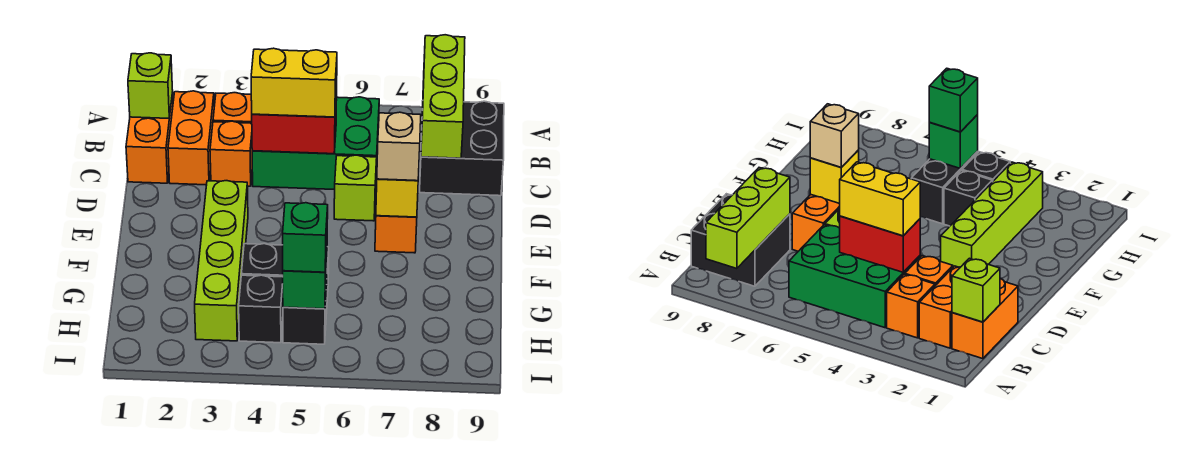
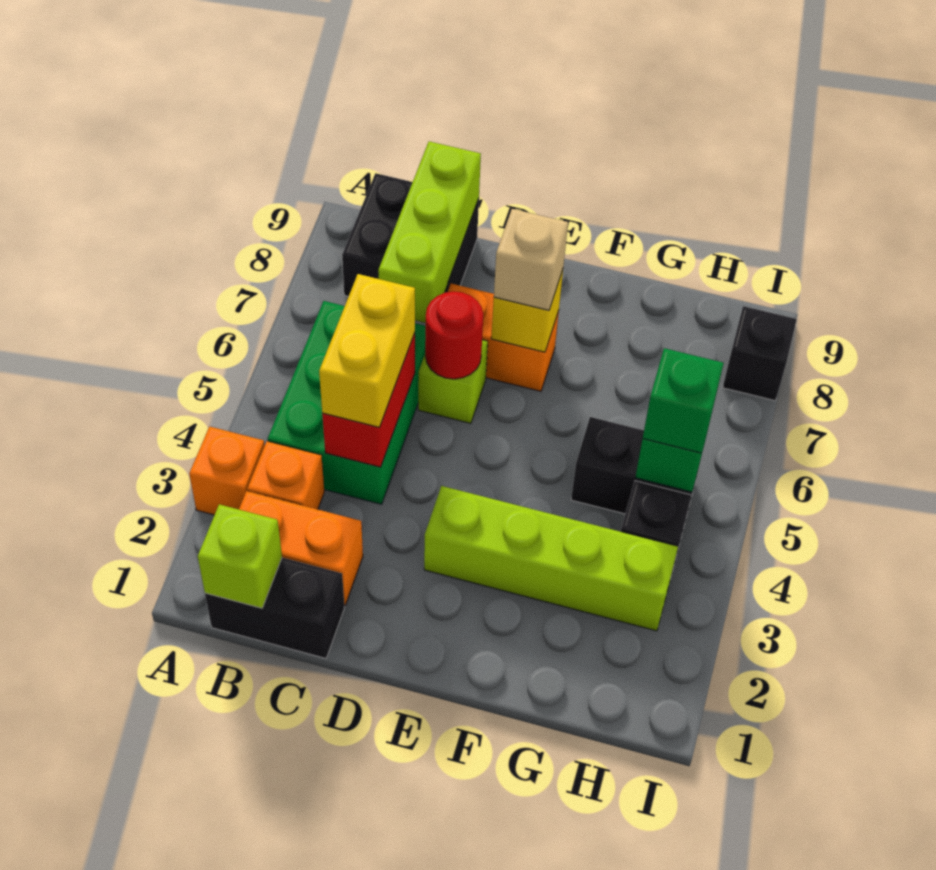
lime 1x3 brick [421,35,465,158] -> lime 1x3 brick turned to [378,142,481,323]
orange 1x2 brick [126,93,173,183] -> black 1x2 brick [205,558,344,658]
orange 1x1 brick [210,121,252,186] -> orange 1x1 brick moved to [189,427,265,515]
none -> red 1x1 round brick [425,291,483,379]
black 1x1 brick [241,244,283,277] -> black 1x1 brick moved to [723,306,797,400]

